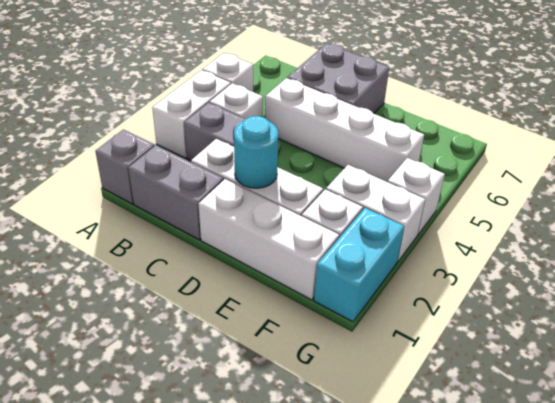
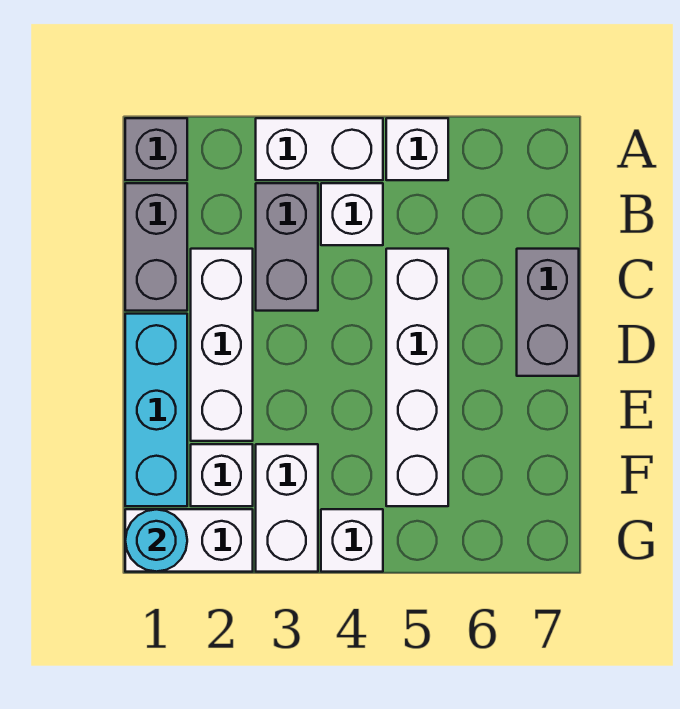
grey 2x2 brick [287,43,389,114] -> grey 1x2 brick [517,249,579,376]
white 1x3 brick [199,179,339,300] -> cyan 1x3 brick [125,314,187,506]
cyan 1x1 round brick [234,116,279,188] -> cyan 1x1 round brick moved to [125,509,187,572]
cyan 1x2 brick [314,208,404,322] -> white 1x2 brick [125,509,253,572]

